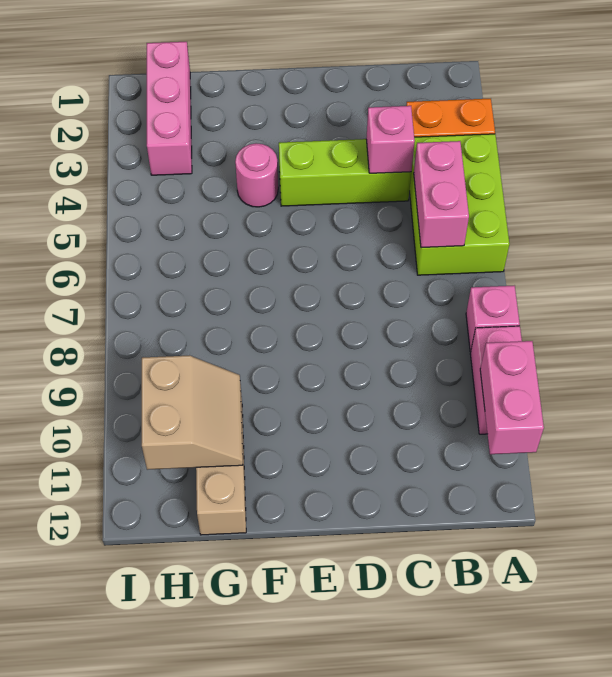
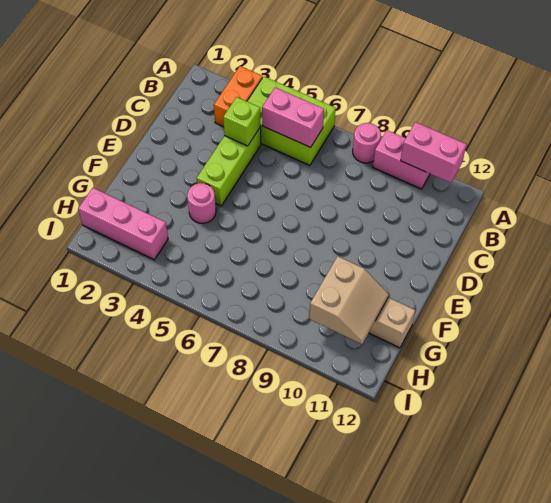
pink 1x1 brick [466,286,520,352] -> pink 1x1 round brick [353,123,381,163]
pink 1x1 brick [366,106,415,173] -> lime 1x1 brick [223,97,261,146]
tan 2x2 slope [142,355,243,470] -> tan 2x2 slope turned to [309,256,389,344]

